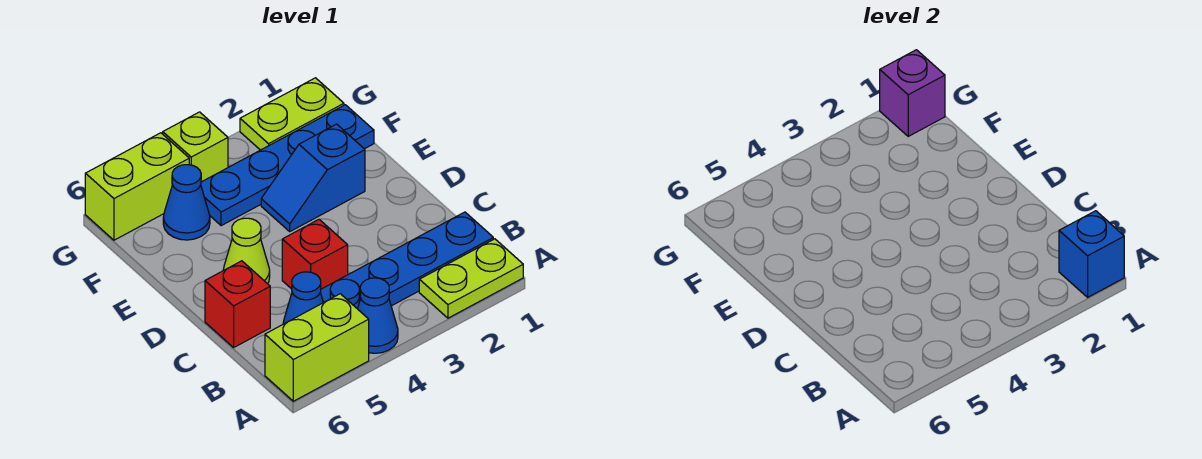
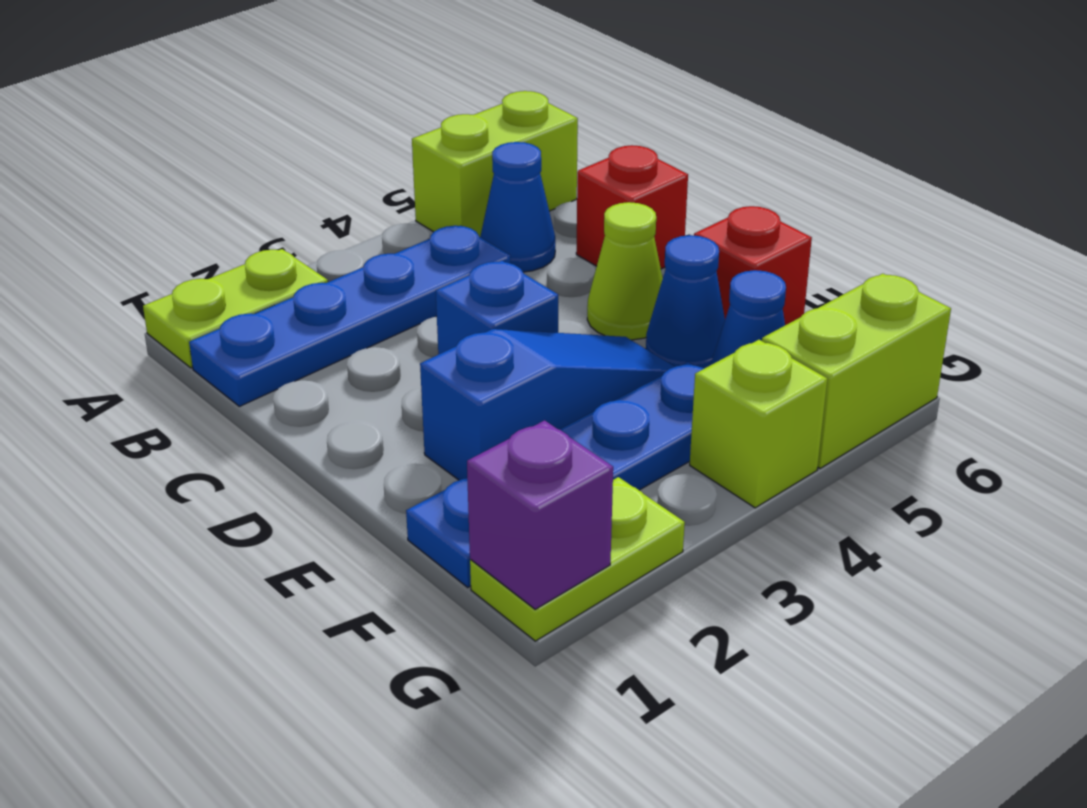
blue 1x1 brick [1059,211,1124,297] -> blue 1x1 brick moved to [436,261,558,354]
blue 1x1 cone [358,278,398,353] -> blue 1x1 cone moved to [646,235,725,368]
red 1x1 brick [282,219,348,289] -> red 1x1 brick moved to [694,206,812,325]
blue 1x2 slope [261,124,365,231] -> blue 1x3 slope [420,329,675,480]

